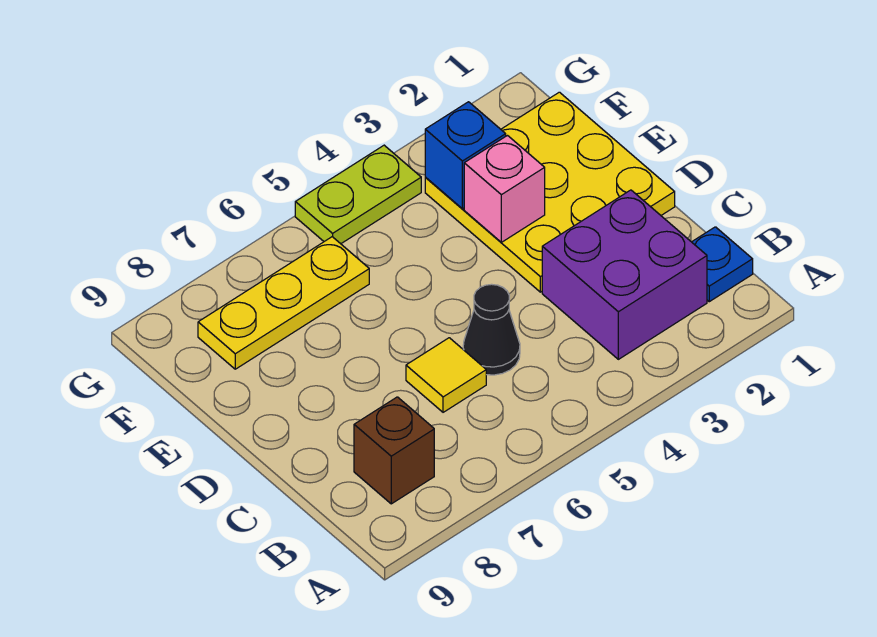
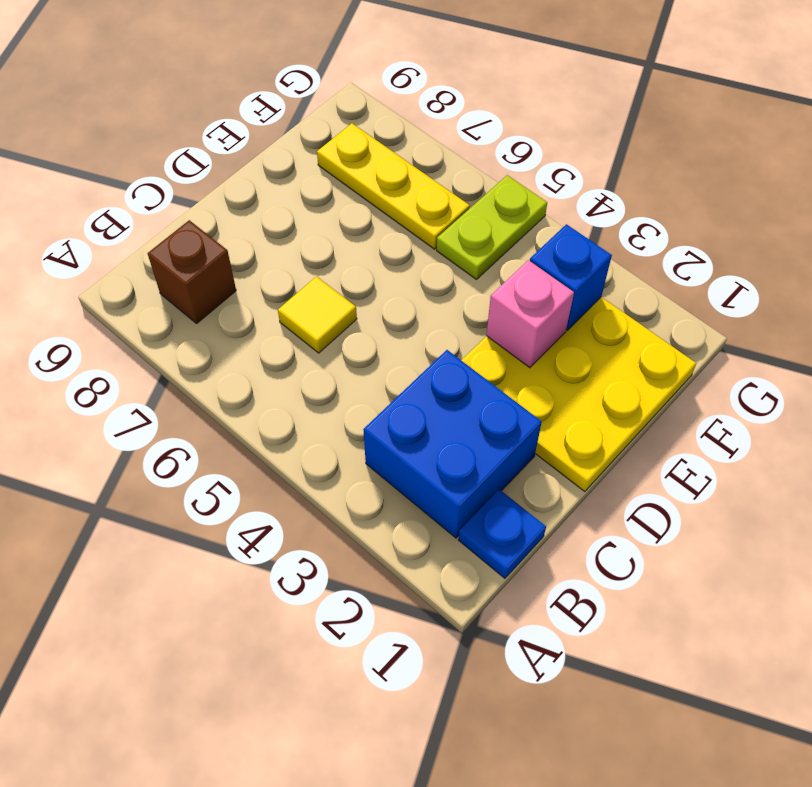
purple 2x2 brick [542,190,707,359] -> blue 2x2 brick [363,350,542,538]
black 1x1 cone [463,284,520,375] -> none
lime 1x2 plate [295,145,421,244] -> lime 1x2 plate turned to [437,175,547,279]

